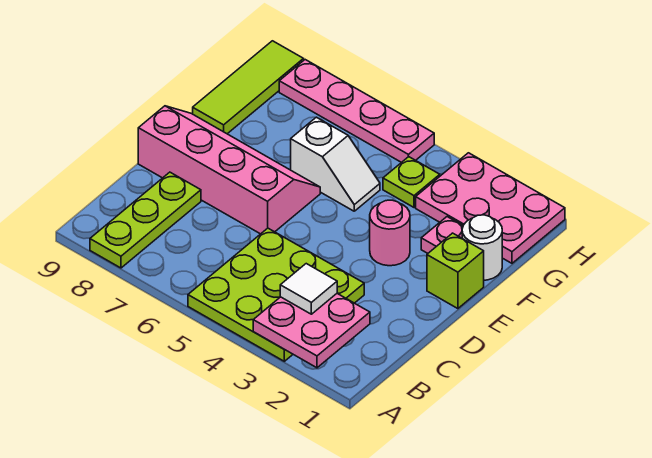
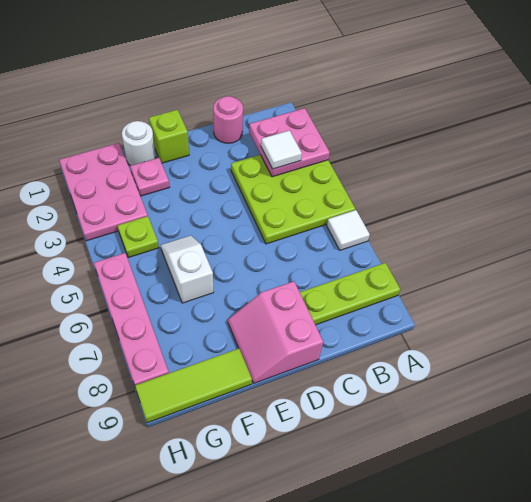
none -> white 1x1 tile [327,210,370,250]
pink 2x4 slope [138,106,320,234] -> pink 2x2 slope [228,281,323,383]
pink 1x1 round brick [370,200,410,266] -> pink 1x1 round brick moved to [213,96,243,143]

